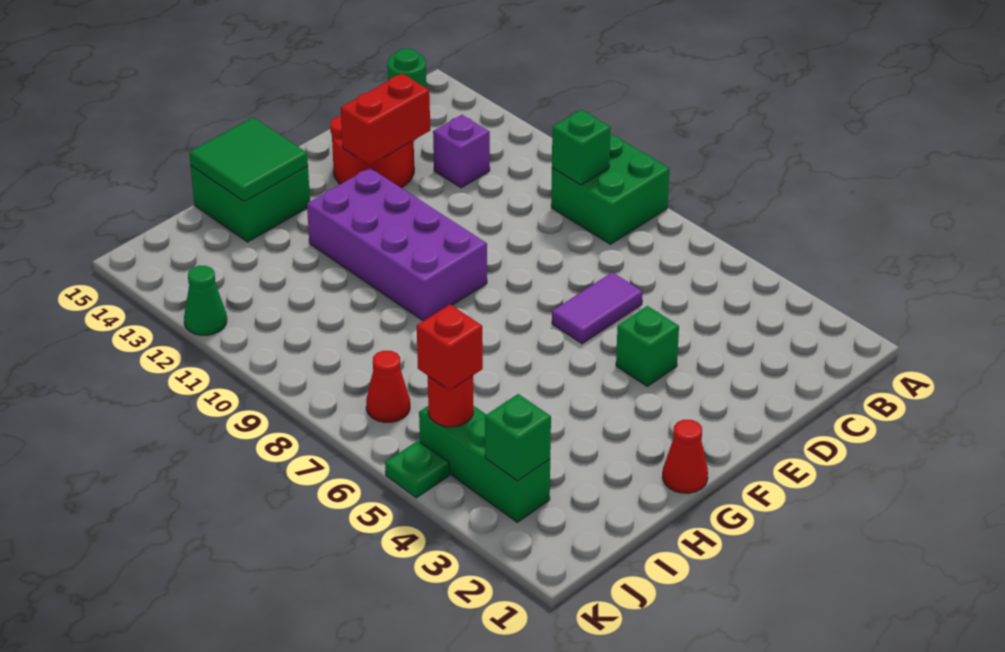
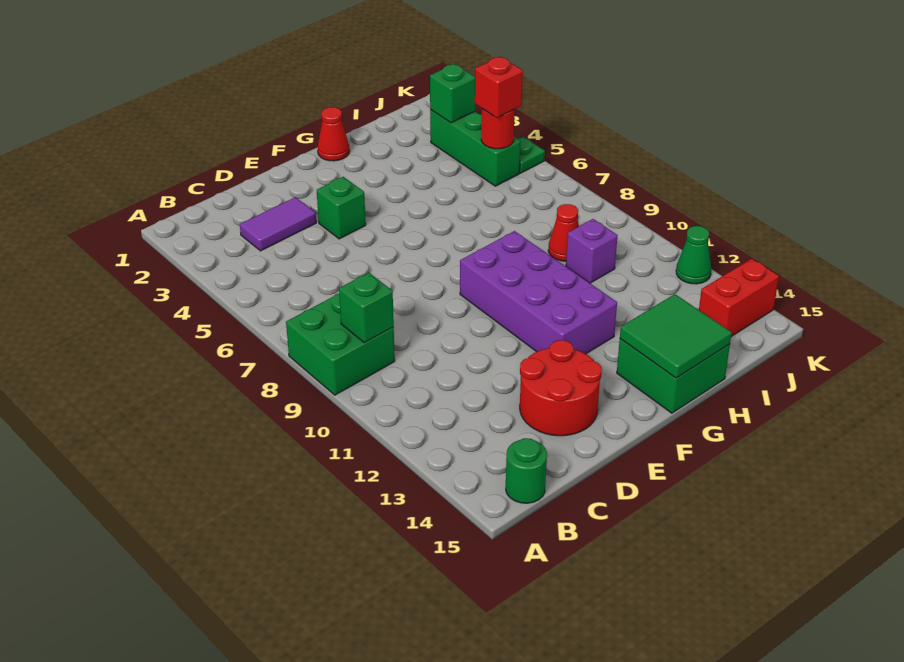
purple 1x1 brick [433,115,490,188] -> purple 1x1 brick moved to [566,219,618,283]
purple 1x2 tile [552,272,643,344] -> purple 1x2 tile moved to [240,197,316,251]
red 1x2 brick [341,73,430,165] -> red 1x2 brick moved to [699,259,779,337]
red 1x1 cone [366,351,410,422] -> red 1x1 cone moved to [548,204,579,261]

